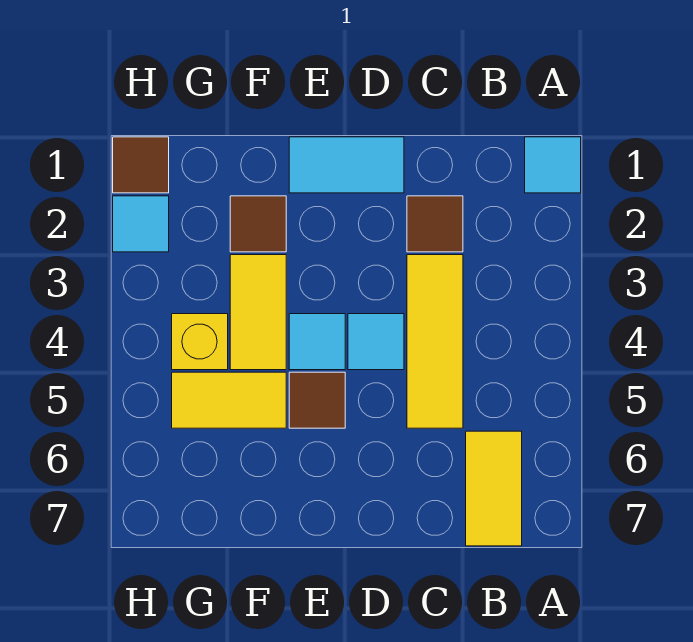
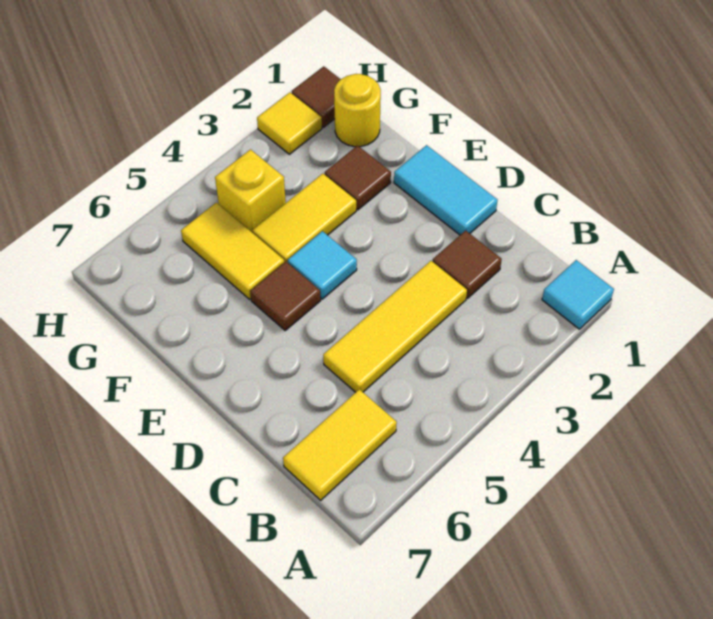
cyan 1x1 tile [348,314,404,370] -> none
none -> yellow 1x1 round brick [334,74,381,147]
cyan 1x1 tile [113,196,169,252] -> yellow 1x1 tile [257,92,322,154]

